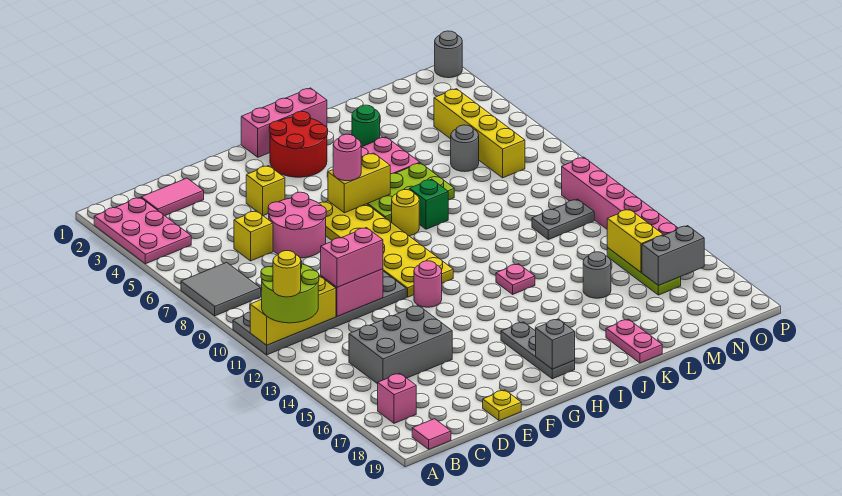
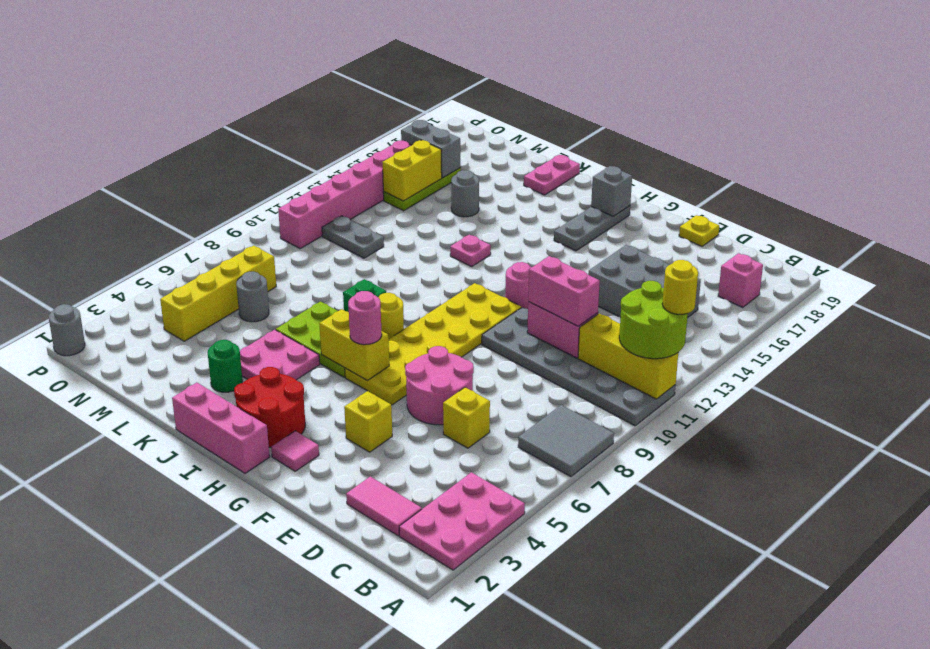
pink 1x1 tile [412,419,451,449] -> pink 1x1 tile moved to [271,431,319,471]

